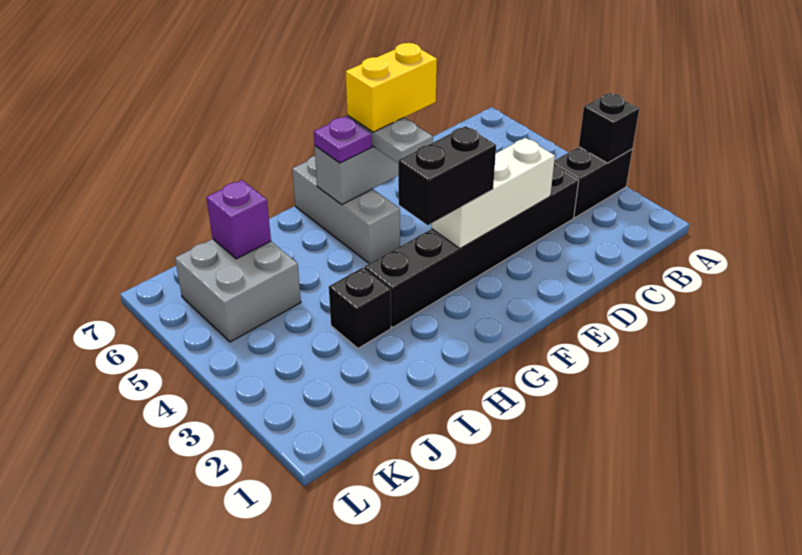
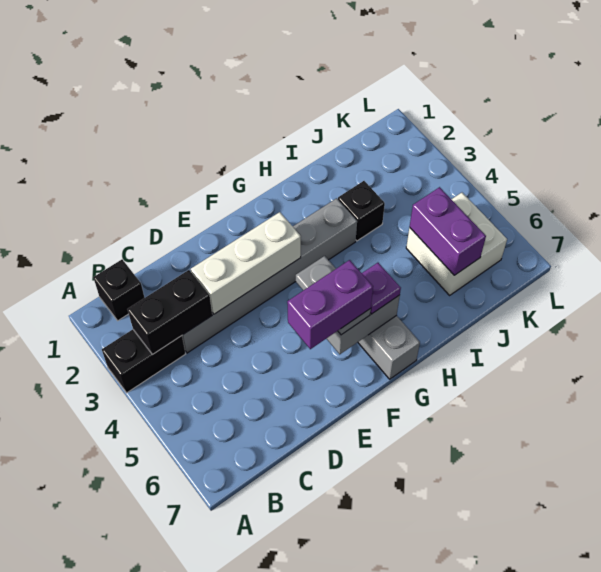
black 1x1 brick [579,93,639,163] -> black 1x1 brick moved to [93,259,145,321]
black 1x6 brick [364,165,579,327] -> grey 1x6 brick [182,198,357,353]
yellow 1x2 brick [346,43,437,132] -> purple 1x2 brick [287,260,373,349]
black 1x2 brick [398,126,496,225] -> black 1x2 brick moved to [128,270,212,355]
grey 2x2 brick [175,239,301,342] -> white 2x2 brick [406,193,507,295]
purple 1x1 brick [206,180,271,259] -> purple 1x2 brick [410,187,486,275]

